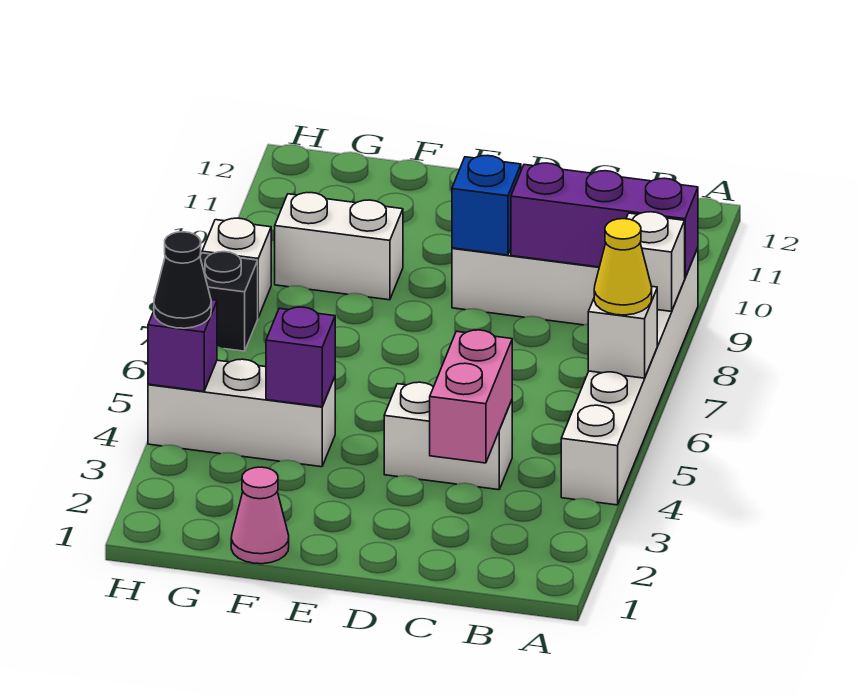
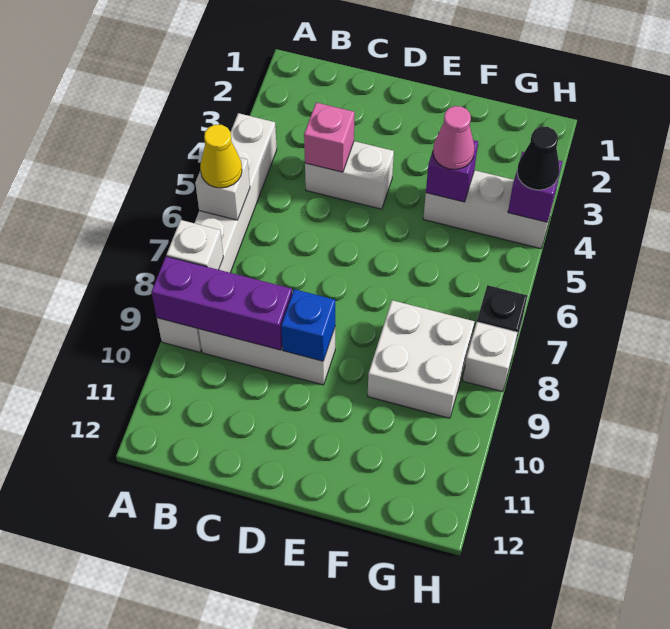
pink 1x2 brick [430,330,512,463] -> pink 1x1 brick [304,103,355,172]
pink 1x1 cone [231,467,289,564] -> pink 1x1 cone moved to [433,106,475,169]
white 1x2 brick [275,193,403,300] -> white 2x2 brick [368,300,475,418]

